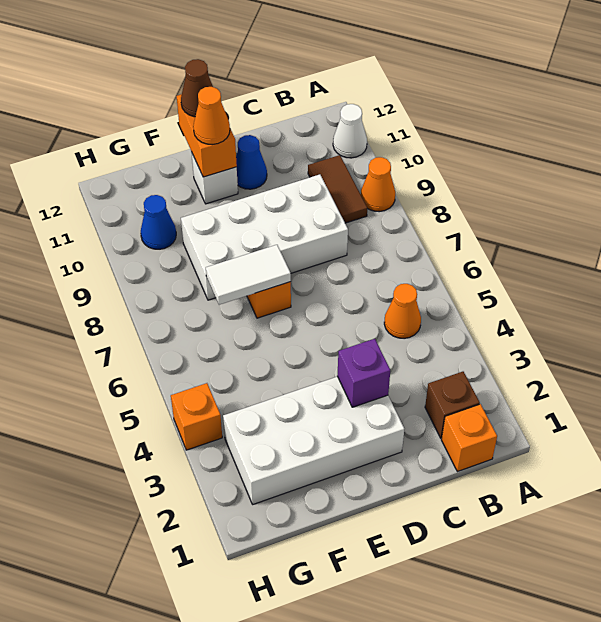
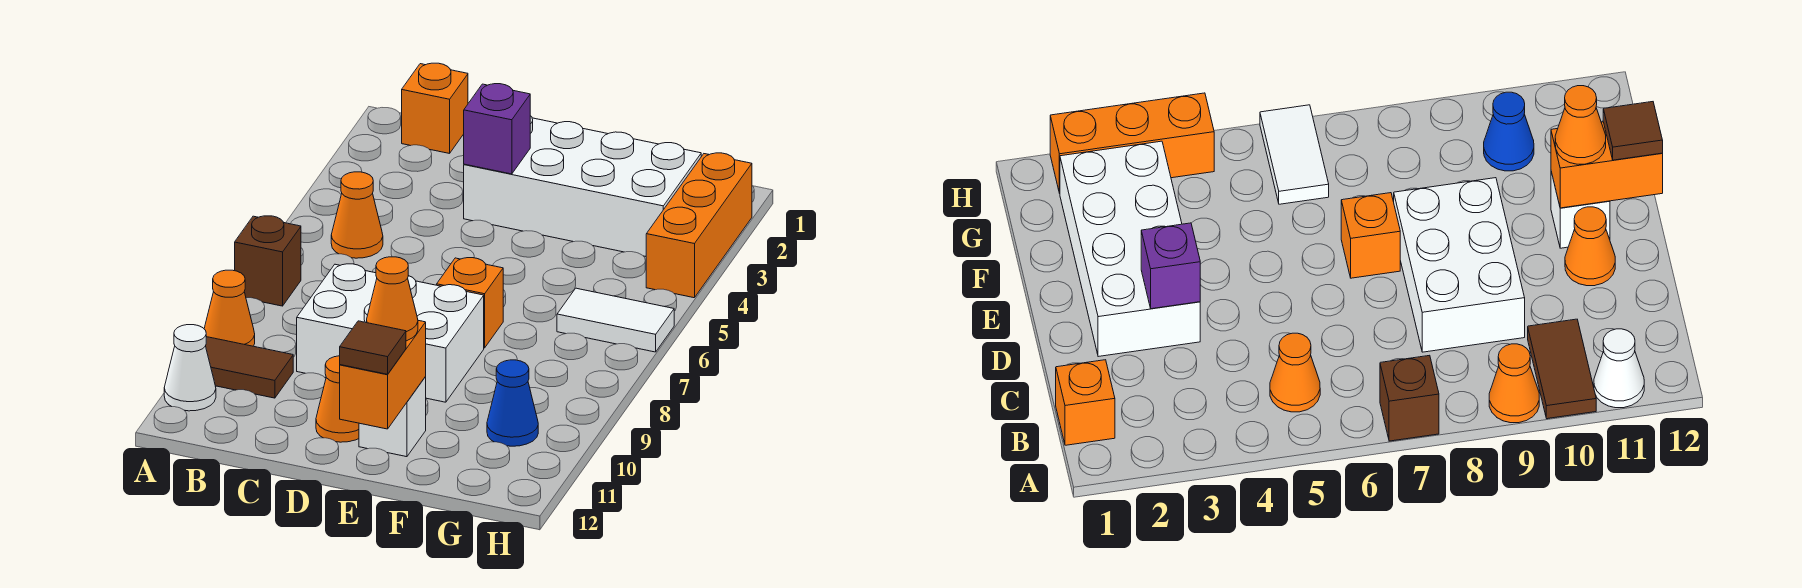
brown 1x1 brick [425,372,480,438] -> brown 1x1 brick moved to [235,216,301,306]
brown 1x2 tile [308,155,367,223] -> brown 1x2 tile turned to [206,337,293,398]
white 2x4 brick [181,174,348,300] -> white 2x3 brick [297,264,484,402]
blue 1x1 cone [236,135,267,189] -> orange 1x1 cone [316,356,359,442]
white 1x2 tile [206,245,291,305] -> white 1x2 tile moved to [557,288,674,352]
brown 1x1 cone [181,59,213,117] -> brown 1x1 tile [340,321,406,374]
orange 1x1 brick [171,383,222,450] -> orange 1x3 brick [646,153,752,298]

